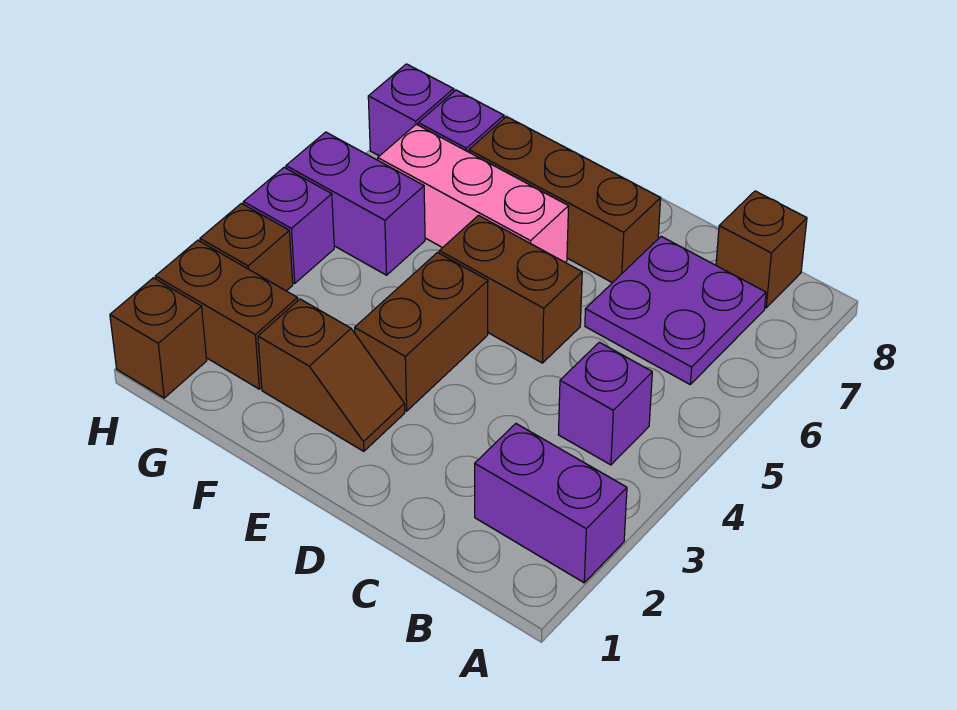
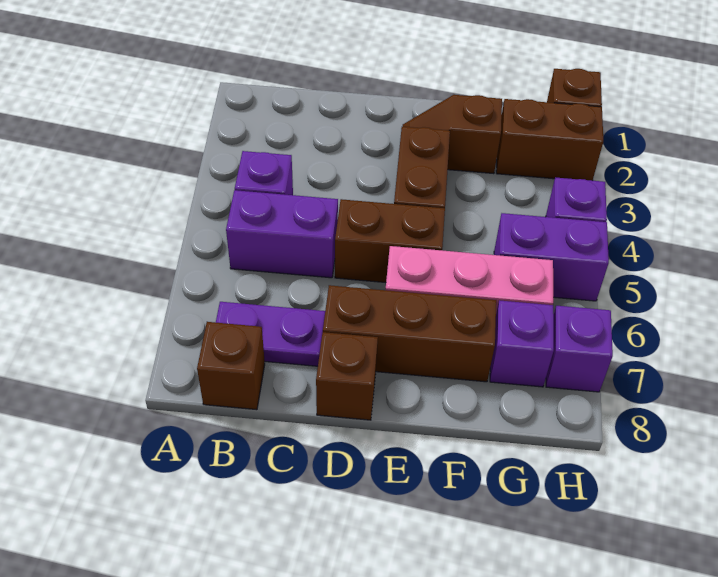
purple 1x2 brick [475,424,627,583] -> purple 1x2 brick moved to [226,190,338,278]
purple 2x2 plate [585,237,766,384] -> purple 1x2 plate [216,302,325,366]
brown 1x1 brick [200,203,293,291] -> brown 1x1 brick moved to [316,332,378,420]

